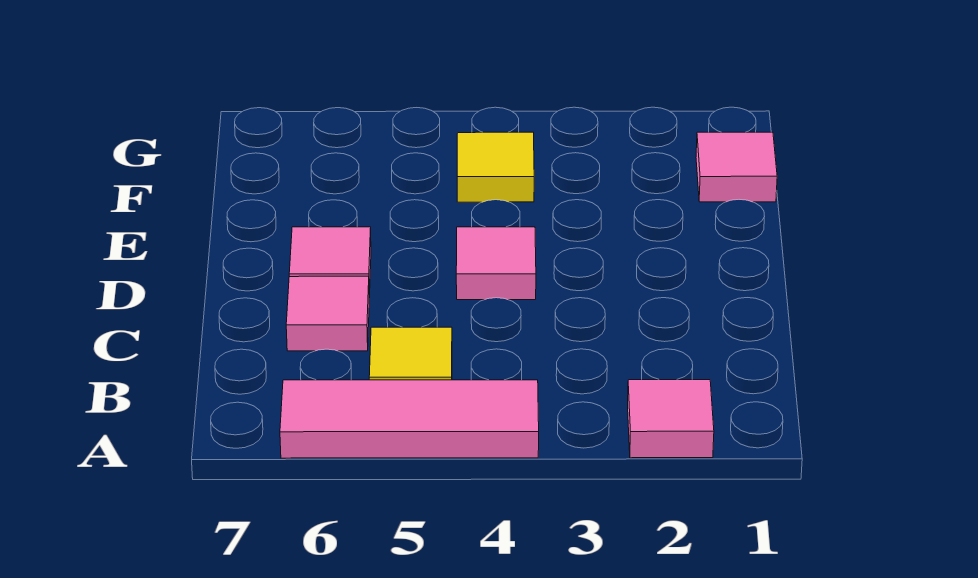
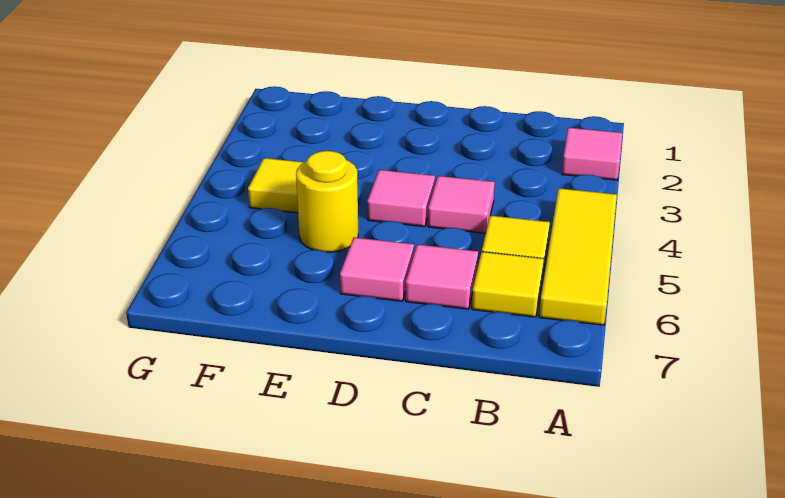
pink 1x3 tile [280,380,539,458] -> yellow 1x3 tile [539,188,617,325]
none -> yellow 1x1 tile [472,252,544,317]
none -> yellow 1x1 round brick [296,151,358,252]
pink 1x1 tile [696,132,777,202] -> pink 1x1 tile moved to [428,176,495,233]

